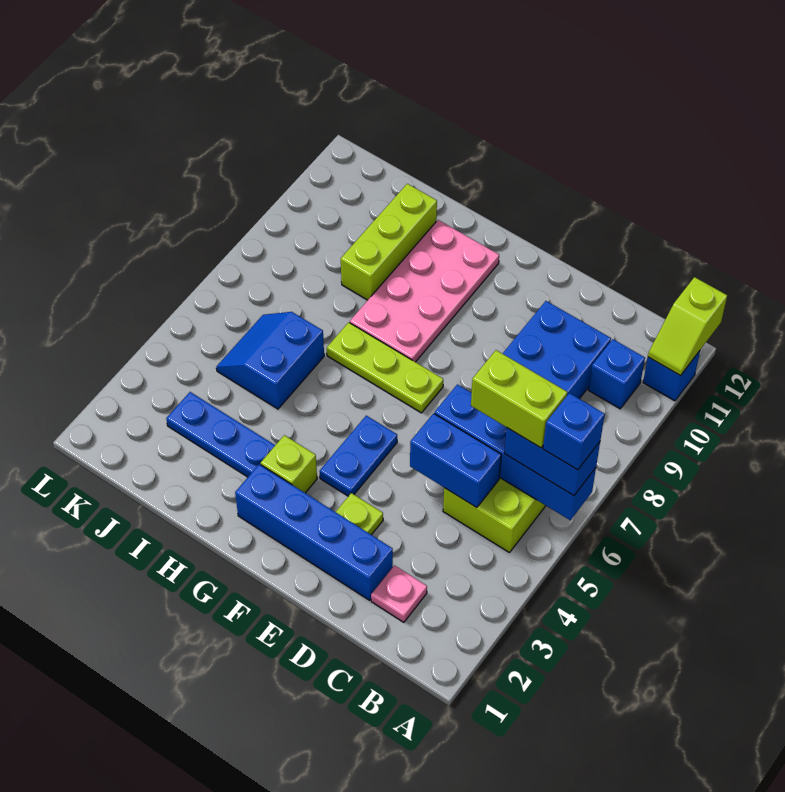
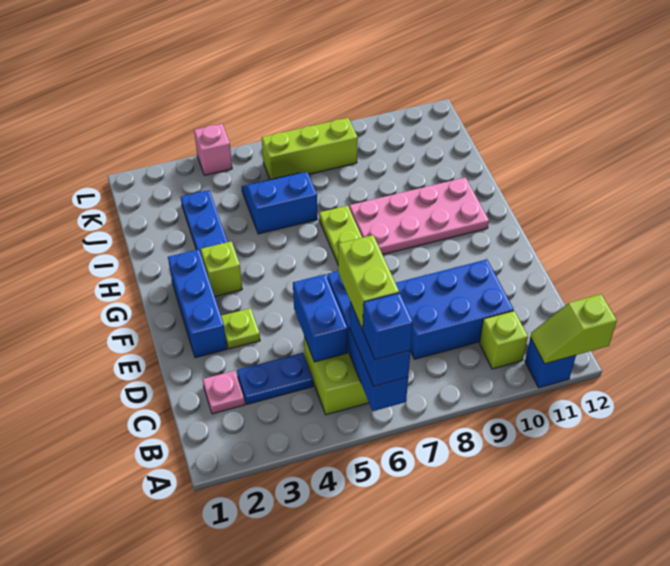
blue 1x1 brick [589,339,645,409] -> lime 1x1 brick [479,311,528,369]
blue 1x4 brick [235,464,393,600] -> blue 1x3 brick [168,249,227,358]
blue 1x2 plate [320,416,397,496] -> blue 1x2 plate moved to [237,353,313,404]
lime 1x3 brick [341,184,437,300] -> lime 1x3 brick moved to [262,118,358,179]
none -> pink 1x1 brick [194,124,232,175]

